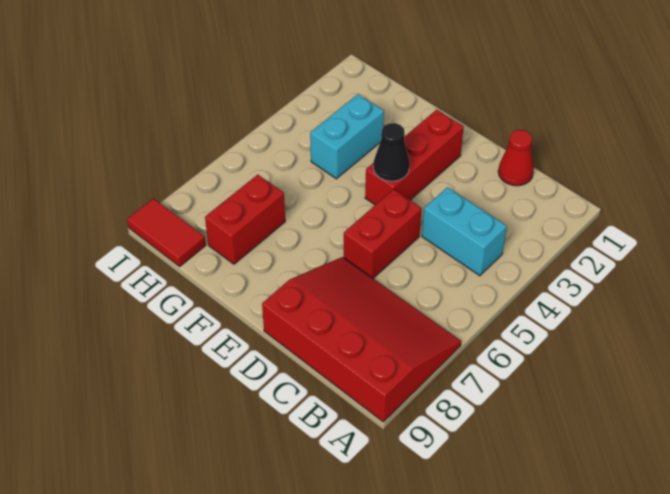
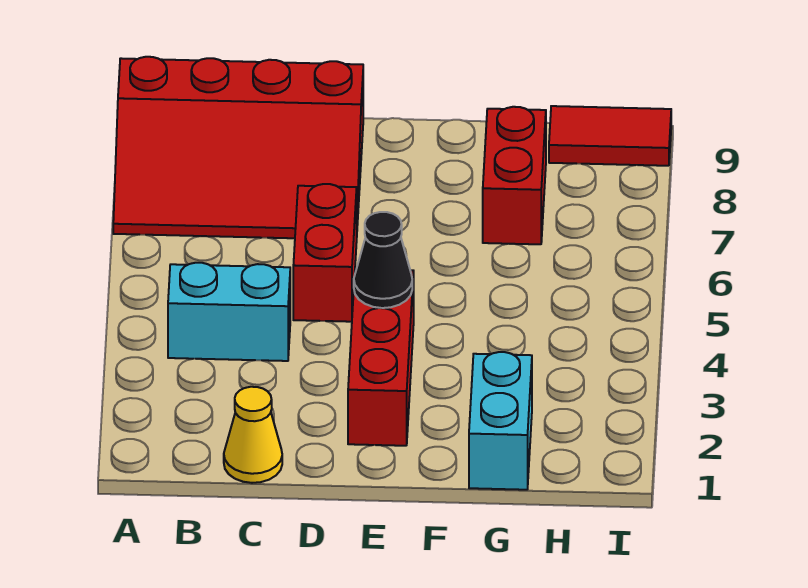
red 1x1 cone [498,130,534,186] -> yellow 1x1 cone [224,387,282,483]
cyan 1x2 brick [310,94,384,179] -> cyan 1x2 brick moved to [469,352,532,490]

